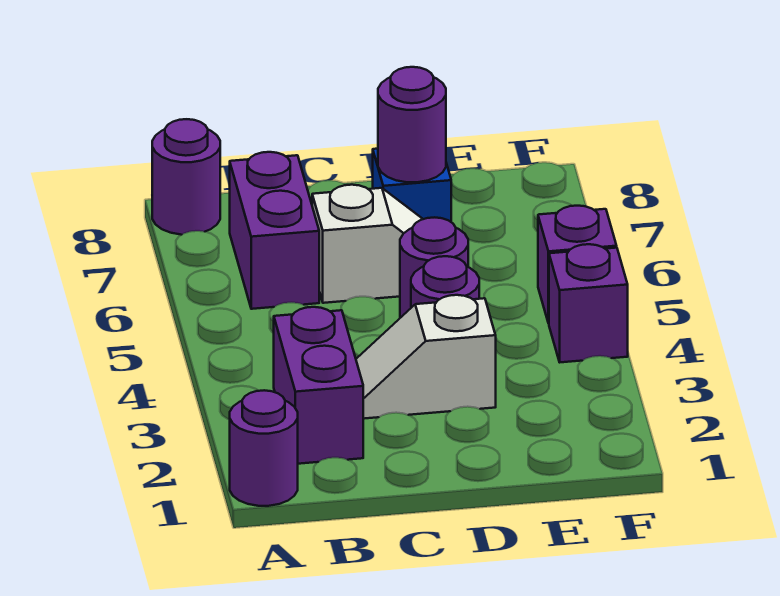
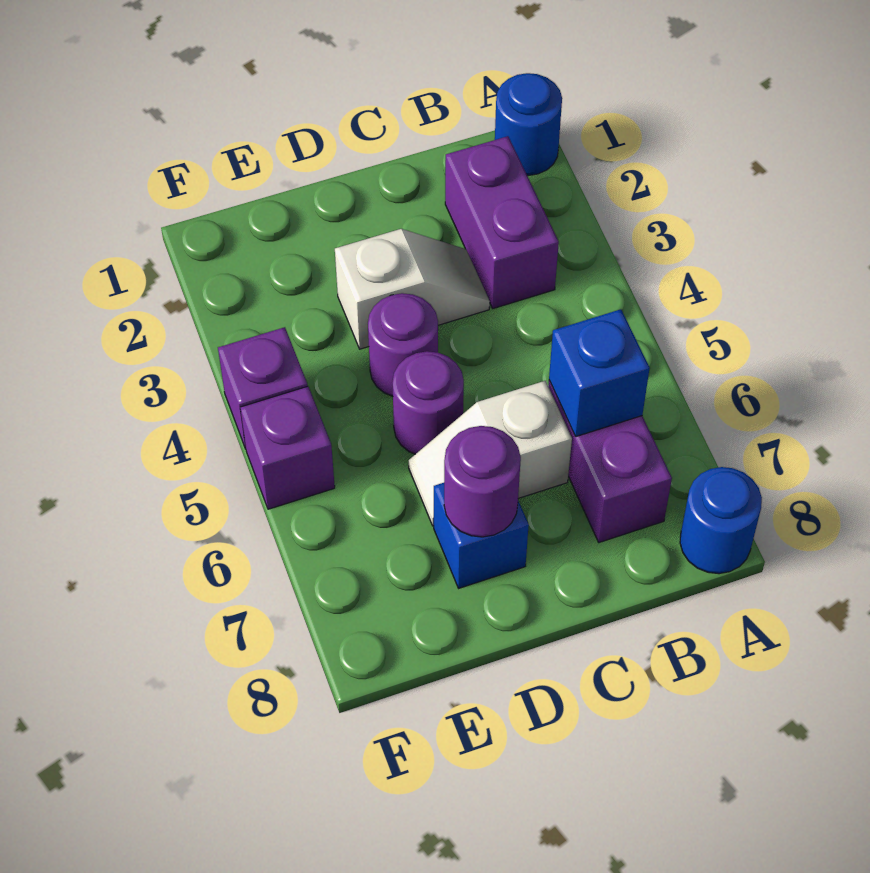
purple 1x1 round brick [230,390,298,506] -> blue 1x1 round brick [495,73,562,176]
purple 1x1 round brick [152,119,220,235] -> blue 1x1 round brick [680,467,762,574]
none -> blue 1x1 brick [549,309,650,436]

